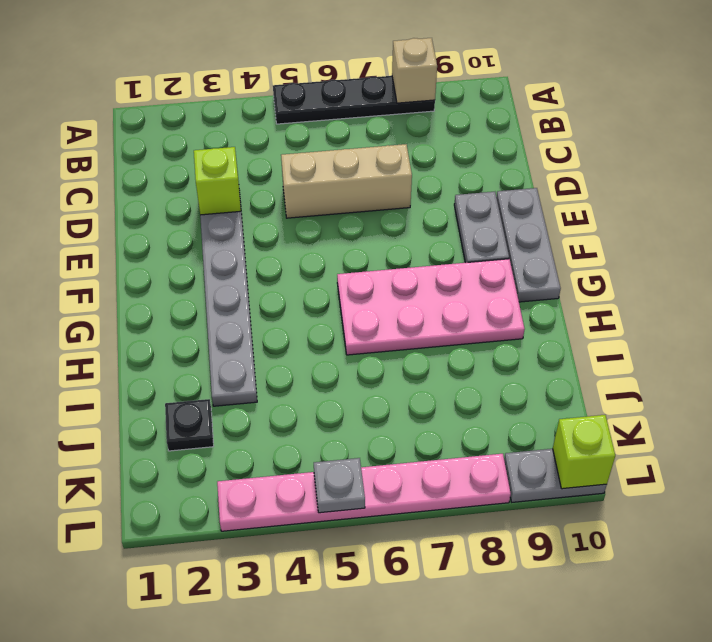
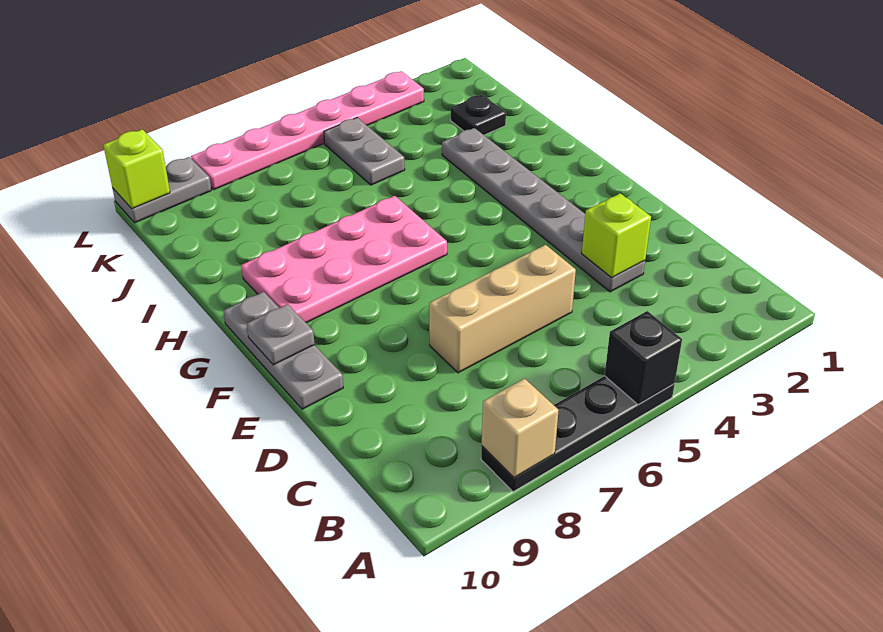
none -> black 1x1 brick [605,311,682,405]
grey 1x2 plate [454,192,509,263] -> grey 1x2 plate moved to [324,118,405,185]
grey 1x1 plate [314,458,365,513] -> grey 1x1 plate moved to [247,304,315,365]

